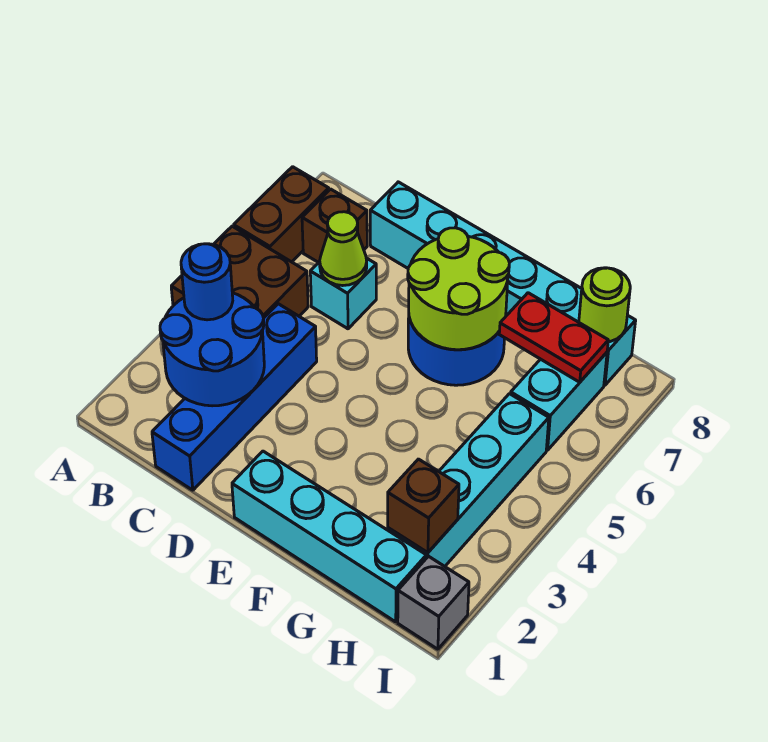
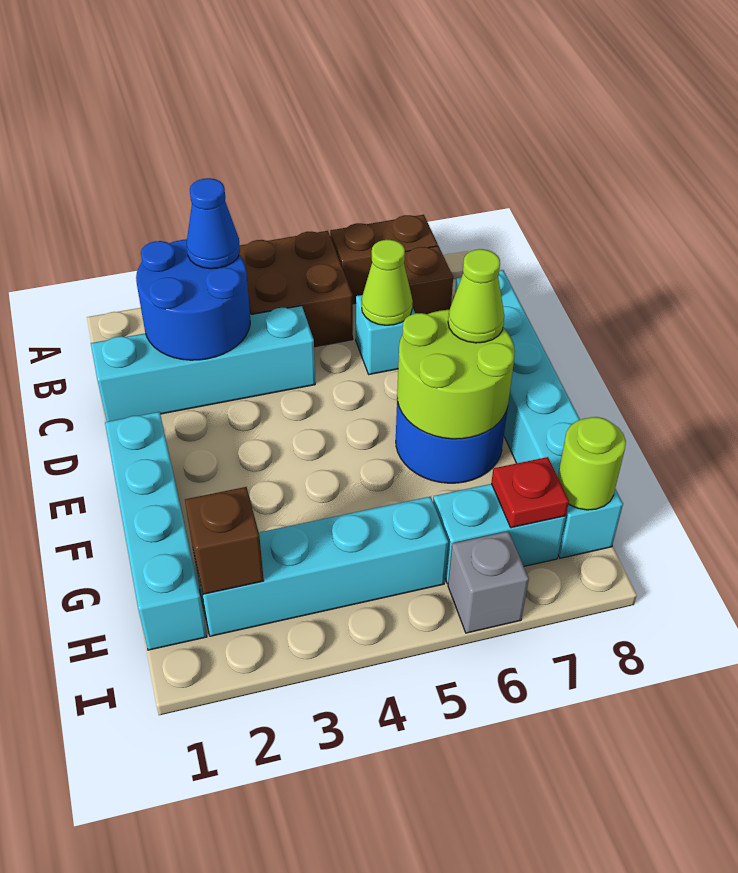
blue 1x1 round brick [181,244,233,320] -> blue 1x1 cone [187,178,240,269]
blue 1x4 brick [152,304,317,490] -> cyan 1x4 brick [91,306,315,422]
none -> lime 1x1 cone [448,249,504,343]
red 1x2 plate [499,293,608,382] -> red 1x1 plate [491,457,569,528]
grey 1x1 brick [398,556,469,649] -> grey 1x1 brick moved to [448,531,529,633]

